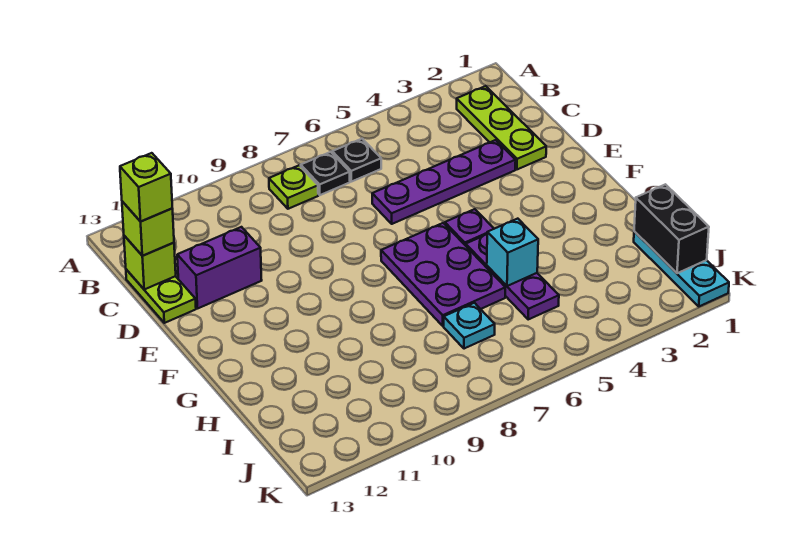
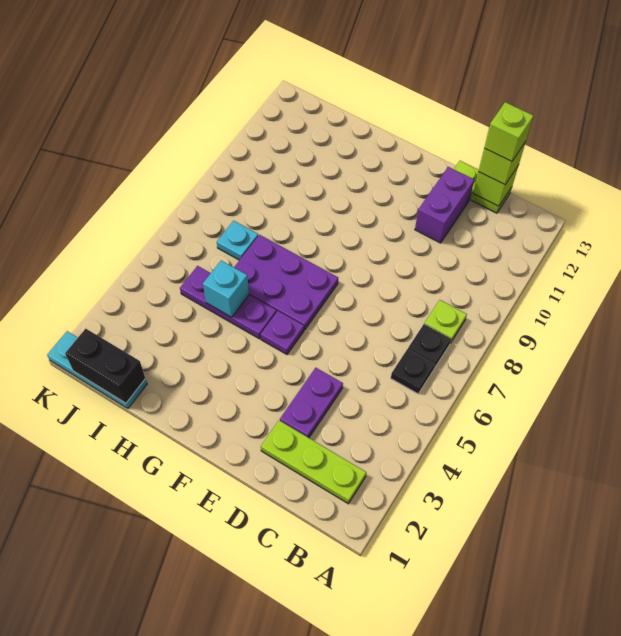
purple 1x4 plate [372,140,516,224] -> purple 1x2 plate [280,368,343,438]

